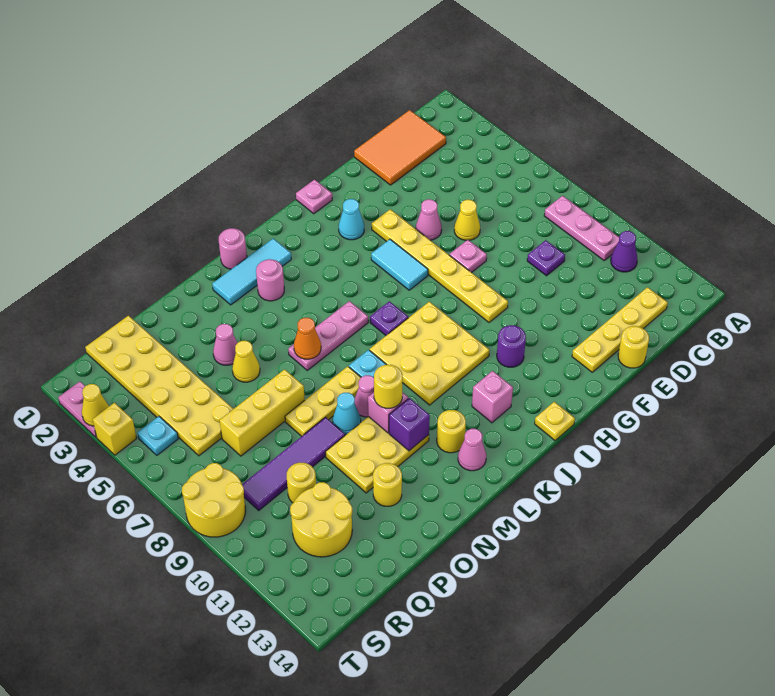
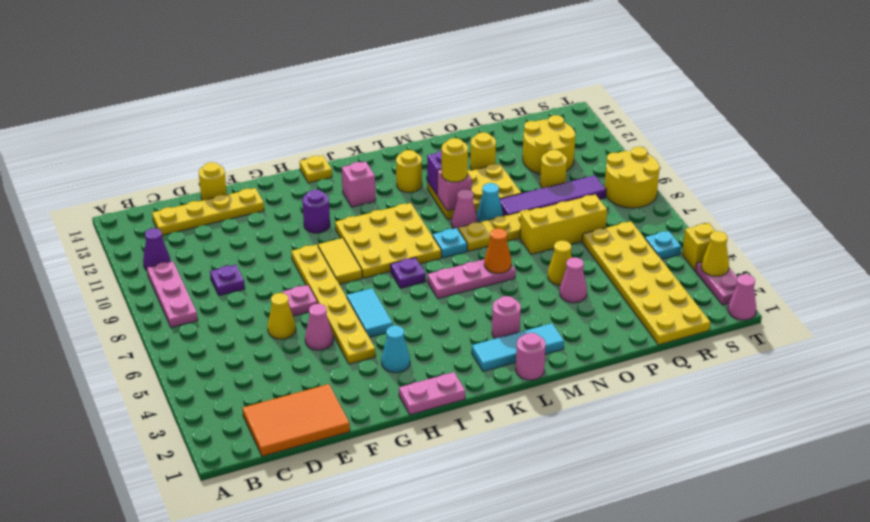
pink 1x1 plate [296,180,332,214] -> pink 1x2 plate [399,372,465,415]
none -> yellow 1x2 tile [318,238,362,285]
pink 1x1 cone [458,429,486,471] -> pink 1x1 cone moved to [728,274,756,320]

